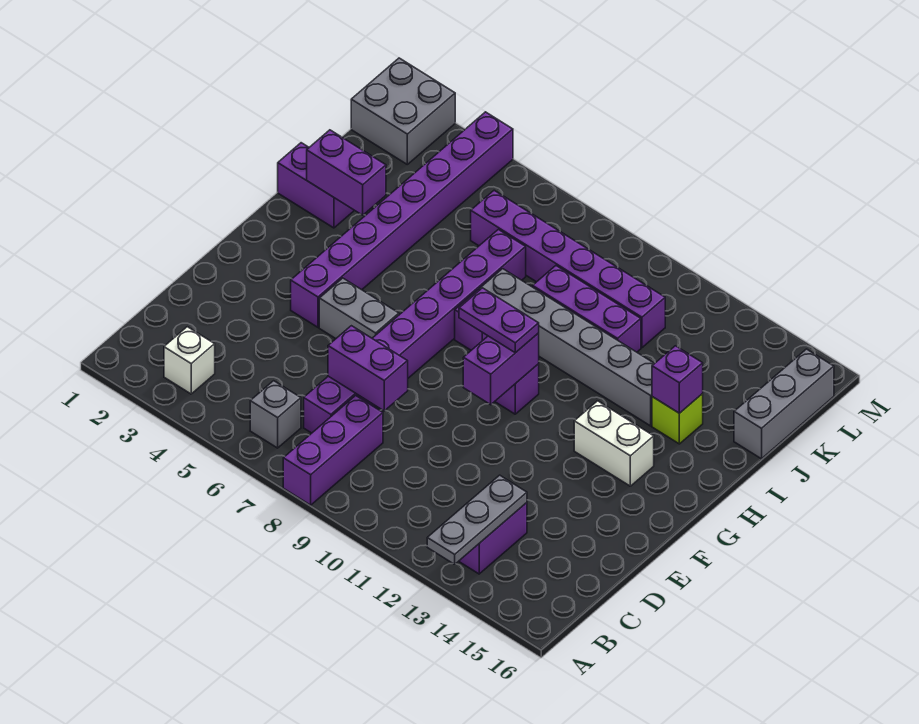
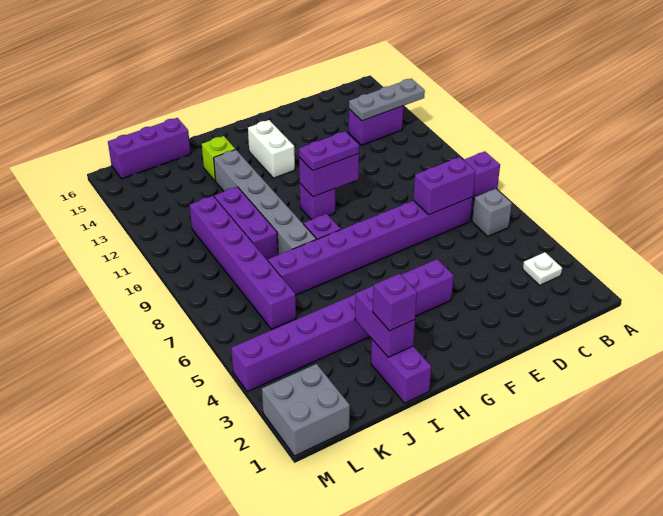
white 1x1 brick [164,327,215,394] -> white 1x1 plate [523,252,562,285]
purple 1x2 brick [328,326,408,411] -> purple 1x2 brick turned to [413,157,476,215]
grey 1x2 brick [319,278,399,339] -> none
purple 1x2 plate [459,288,539,353] -> purple 1x2 plate turned to [299,131,359,171]
purple 1x1 brick [652,346,703,413] -> purple 1x1 brick moved to [373,274,417,331]
grey 1x3 brick [734,349,834,459] -> purple 1x3 brick [108,118,191,179]

